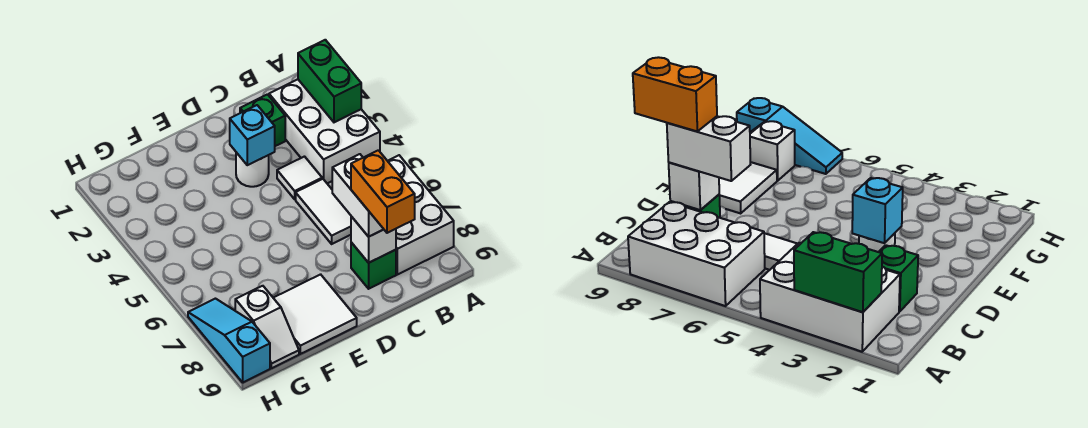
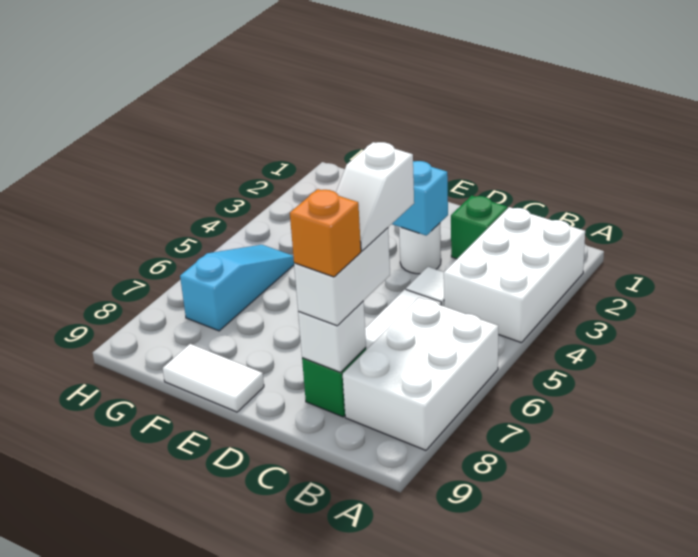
green 1x2 brick [298,40,361,122] -> none
orange 1x2 brick [351,150,415,233] -> orange 1x1 brick [290,189,361,277]
white 2x2 tile [274,274,357,354] -> white 1x2 tile [163,344,264,412]
white 1x2 slope [235,286,299,368] -> white 1x2 slope moved to [336,142,414,251]
cyan 1x3 slope [188,299,270,382] -> cyan 1x3 slope moved to [180,245,294,331]

